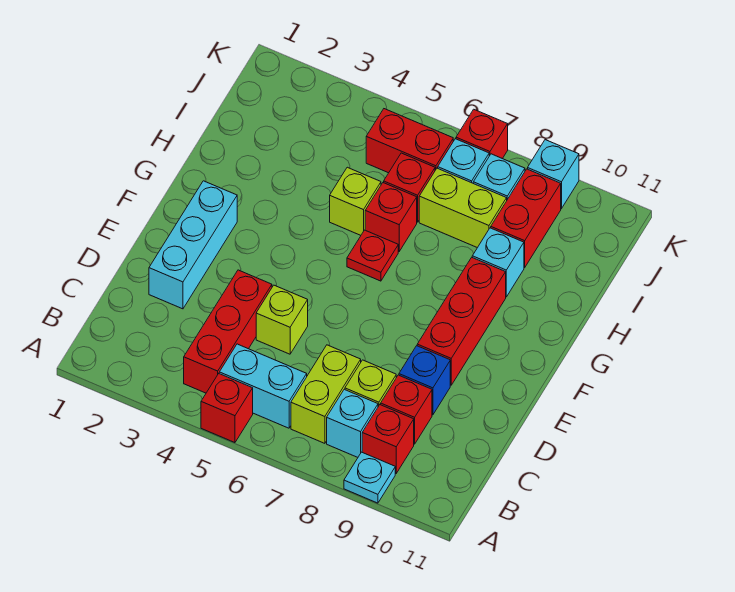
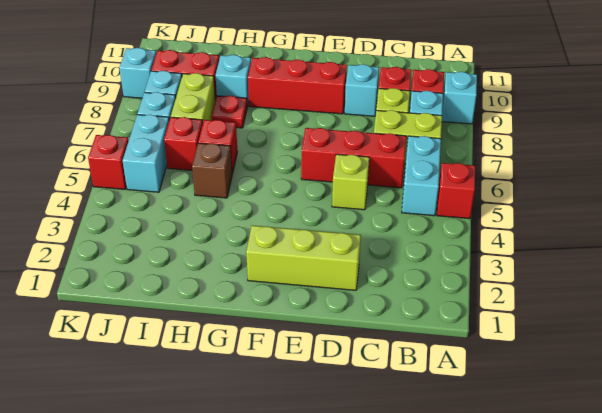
cyan 1x1 plate [344,452,395,503] -> cyan 1x1 brick [442,72,477,124]
red 1x3 brick [184,270,272,393] -> red 1x3 brick moved to [301,128,406,188]
cyan 1x3 brick [149,181,237,309] -> lime 1x3 brick [246,225,361,290]
blue 1x1 brick [399,346,450,415] -> cyan 1x1 brick [345,64,379,116]
red 1x1 plate [347,230,398,281] -> red 1x1 plate moved to [211,96,248,128]
lime 1x1 brick [330,167,381,235] -> brown 1x1 brick [192,143,232,198]
red 1x2 brick [366,109,453,173] -> cyan 1x2 brick [123,114,169,192]
red 1x1 brick [456,109,508,159] -> red 1x1 brick moved to [88,135,129,189]

